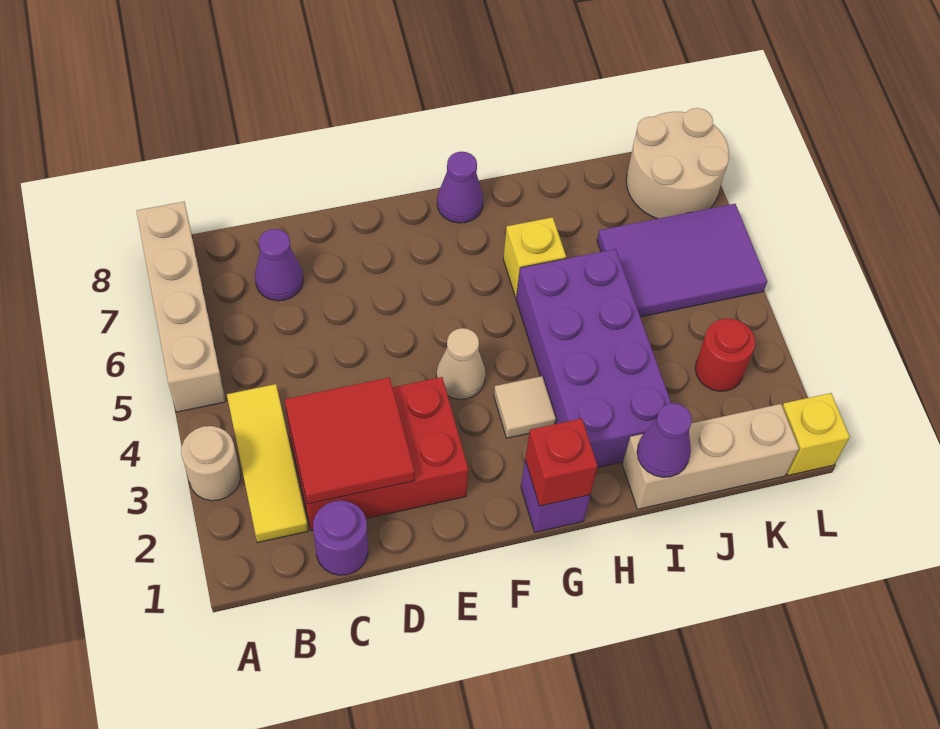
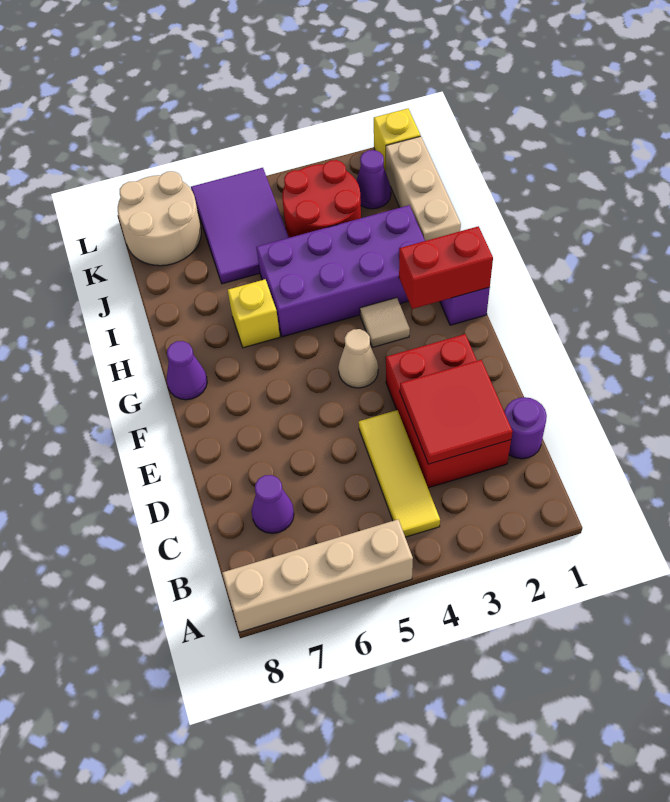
tan 1x1 round brick [181,426,240,501] -> none
yellow 1x3 tile [227,384,308,543] -> yellow 1x3 tile turned to [359,410,440,537]
red 1x1 brick [525,419,598,506] -> red 1x2 brick [399,226,493,309]
purple 1x1 cone [637,403,692,477] -> purple 1x1 cone moved to [356,150,391,209]
red 1x1 round brick [695,318,755,391] -> red 2x2 round brick [282,160,361,238]

